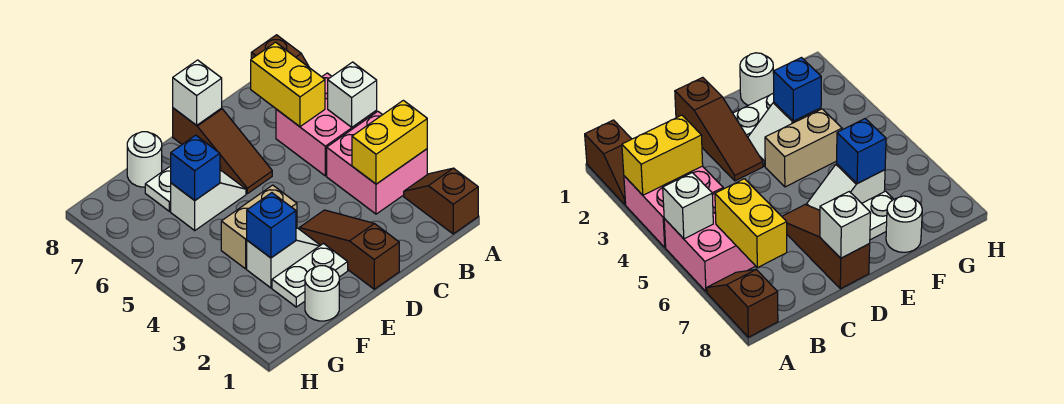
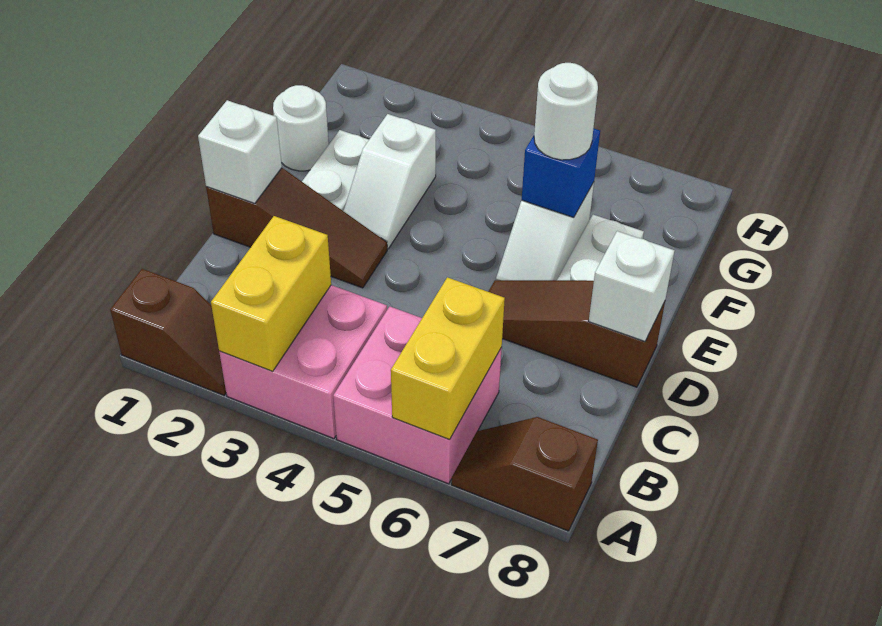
white 1x1 brick [328,62,377,127] -> white 1x1 brick moved to [198,100,282,203]
yellow 1x2 brick [251,42,325,127] -> yellow 1x2 brick turned to [391,277,505,440]
tan 1x2 brick [221,185,297,269] -> none
blue 1x1 brick [247,193,296,258] -> none
white 1x1 round brick [127,132,162,187] -> white 1x1 round brick moved to [534,63,598,160]

